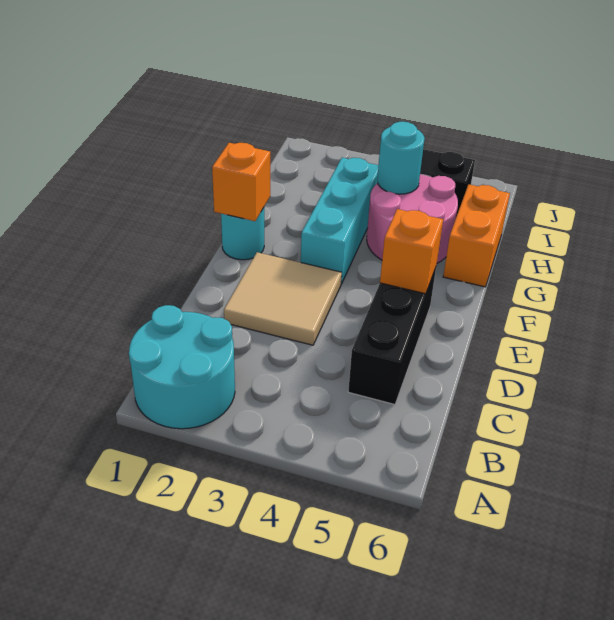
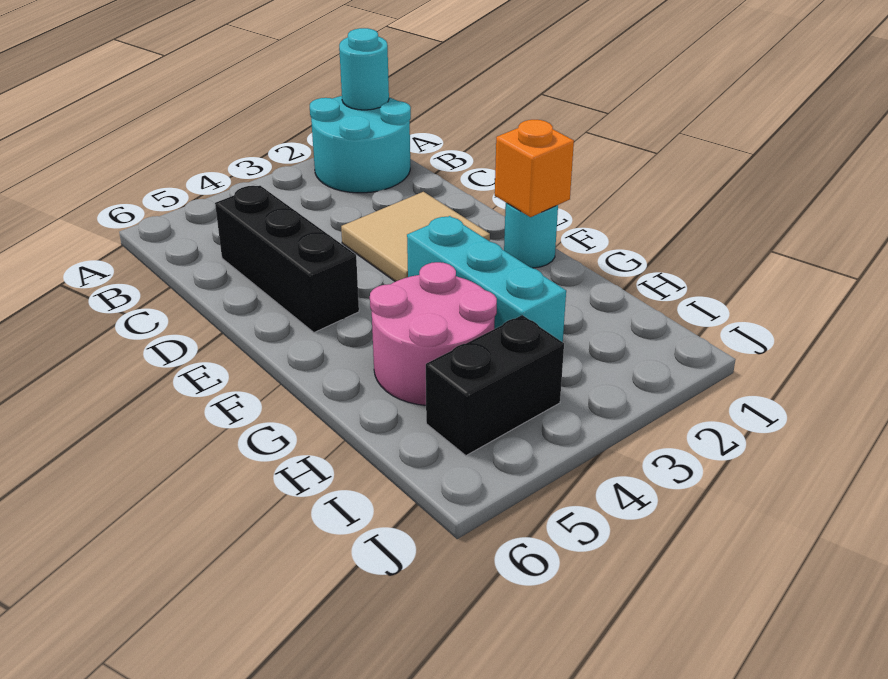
orange 1x1 brick [380,209,443,294] -> none
orange 1x2 brick [443,185,510,287] -> none
cyan 1x1 round brick [377,122,425,194] -> cyan 1x1 round brick moved to [339,28,389,110]

